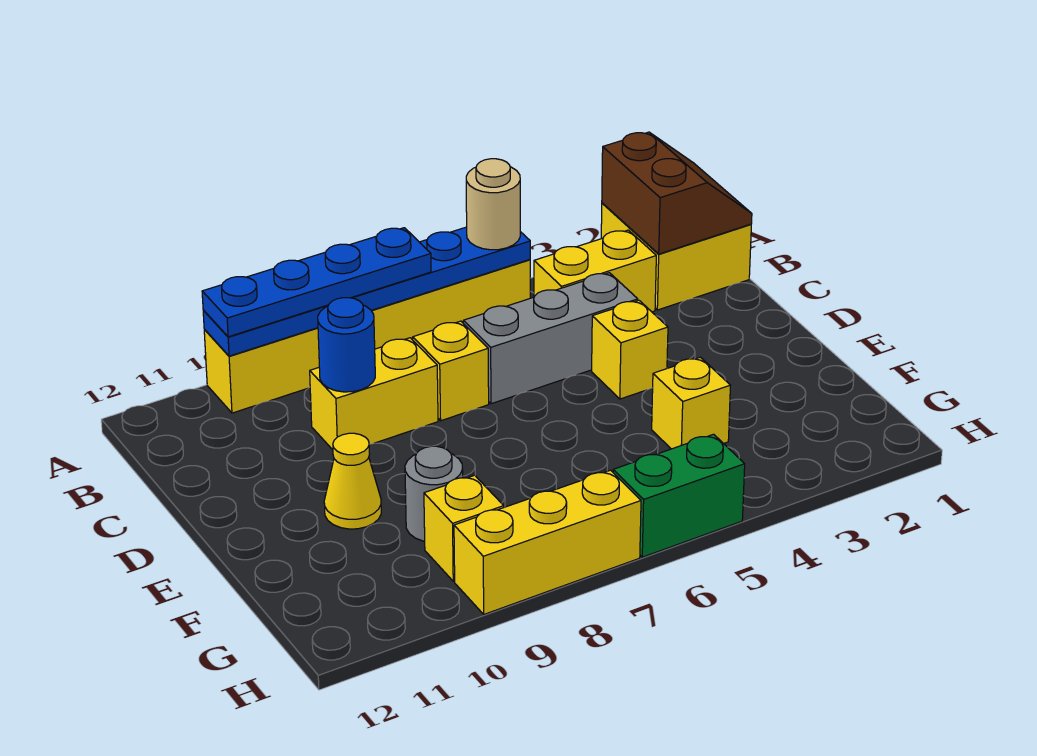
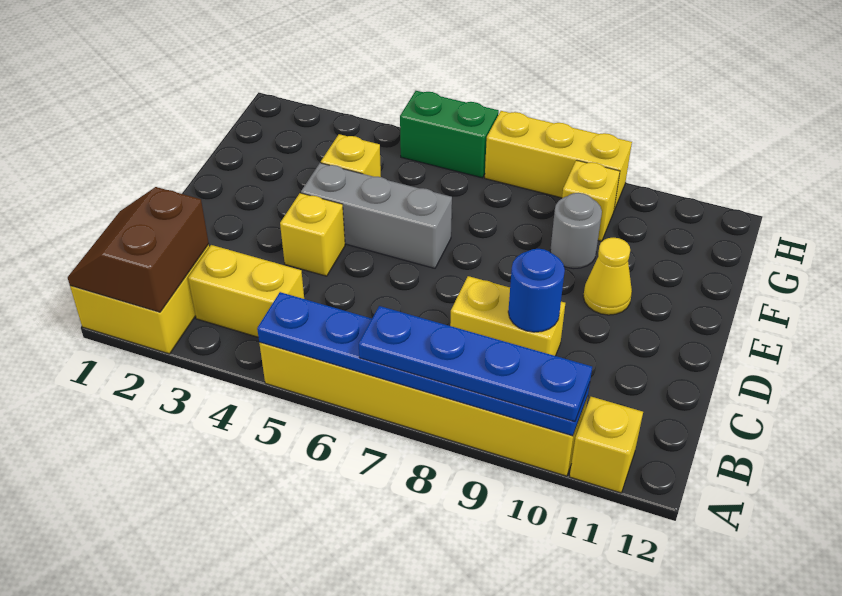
tan 1x1 round brick [466,159,520,250] -> none
grey 1x3 brick [463,273,638,404] -> grey 1x3 brick moved to [301,163,452,268]
yellow 1x1 brick [413,321,489,421] -> yellow 1x1 brick moved to [570,397,643,493]

